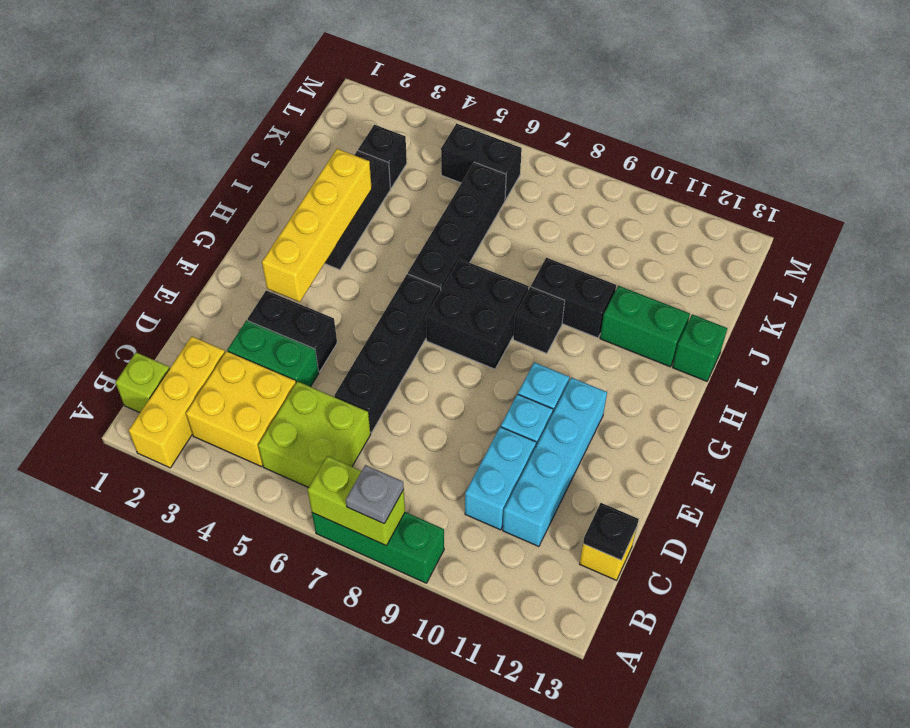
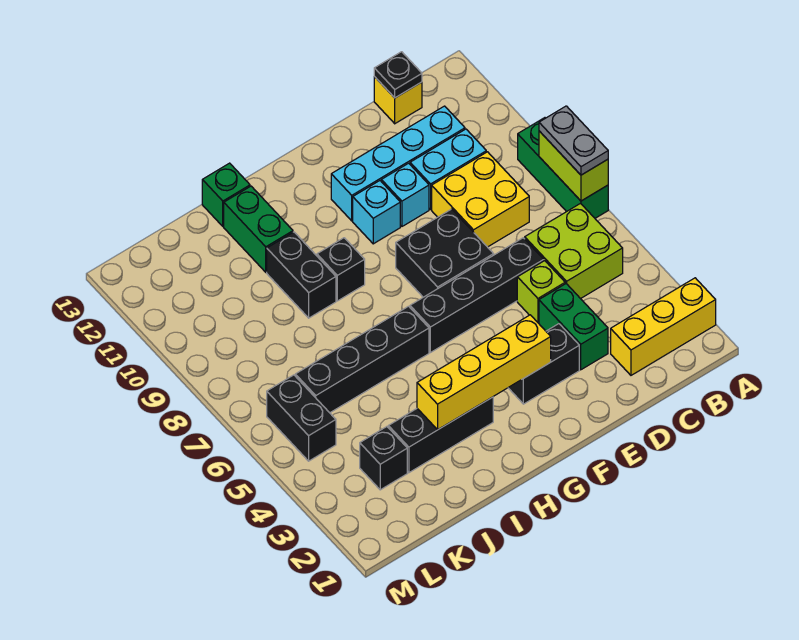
grey 1x1 plate [346,465,404,524] -> grey 1x2 plate [539,106,608,175]
lime 1x1 brick [115,352,170,413] -> lime 1x1 brick moved to [517,261,565,323]
yellow 2x2 brick [186,351,296,467] -> yellow 2x2 brick moved to [432,152,529,247]
black 1x2 brick [248,290,337,372] -> black 1x2 brick turned to [508,324,579,404]
black 2x2 brick [426,259,529,369] -> black 2x2 brick moved to [396,209,494,297]

